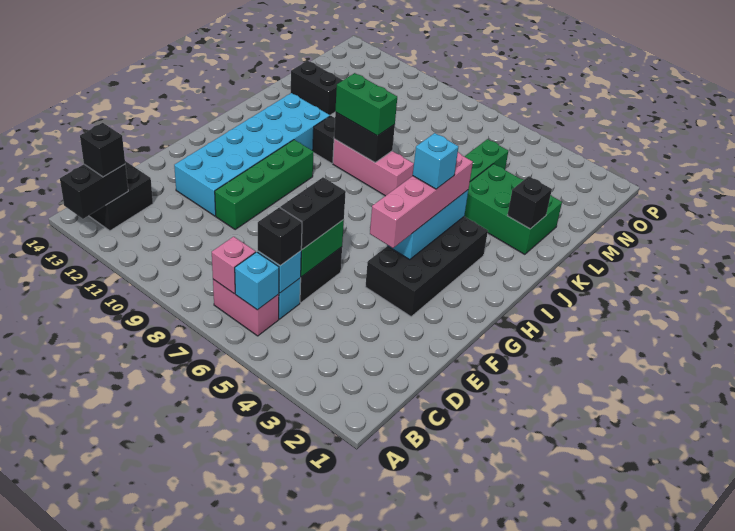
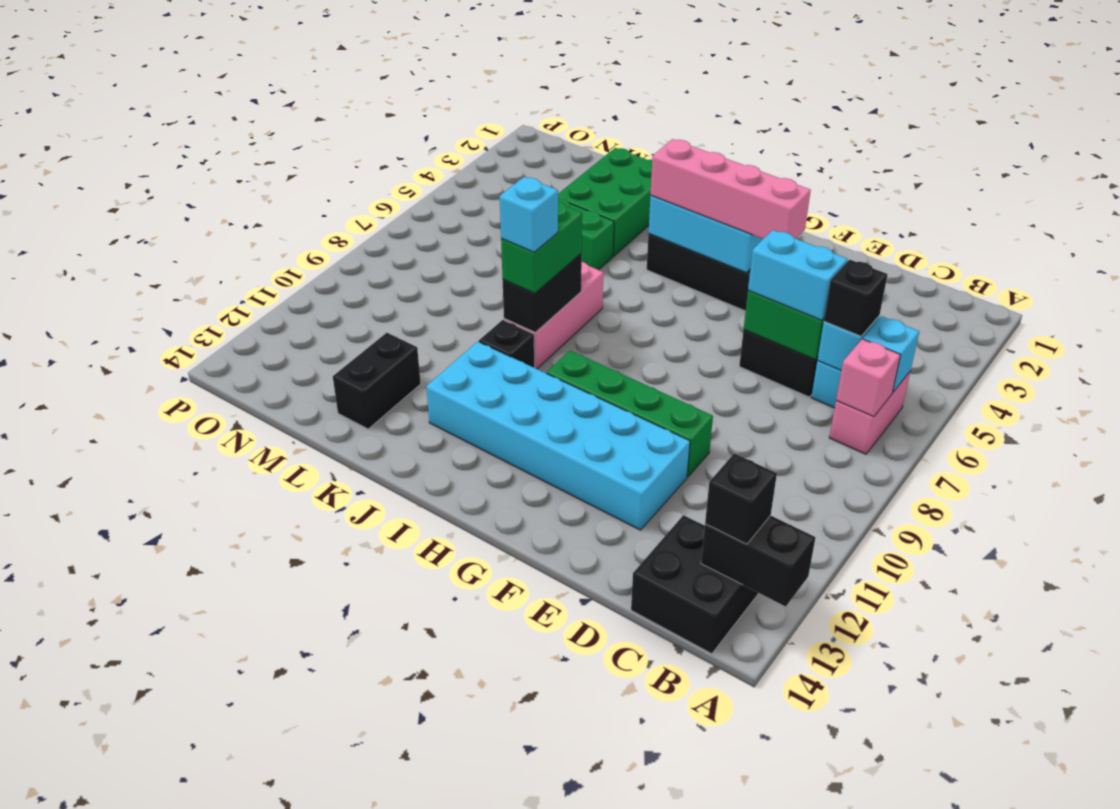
black 1x2 brick [280,177,346,249] -> cyan 1x2 brick [748,230,848,320]
cyan 1x1 brick [413,133,458,189] -> cyan 1x1 brick moved to [500,177,558,252]
black 1x1 brick [507,176,552,229] -> none

